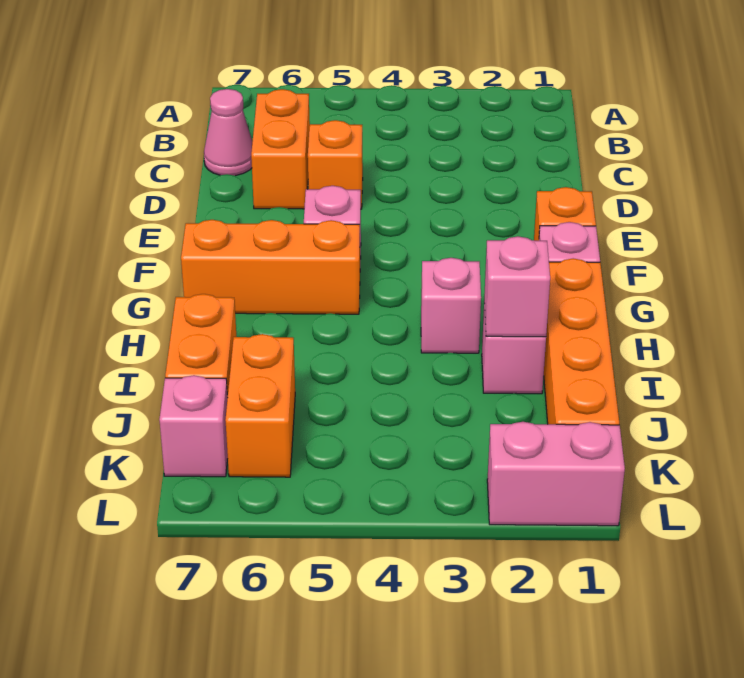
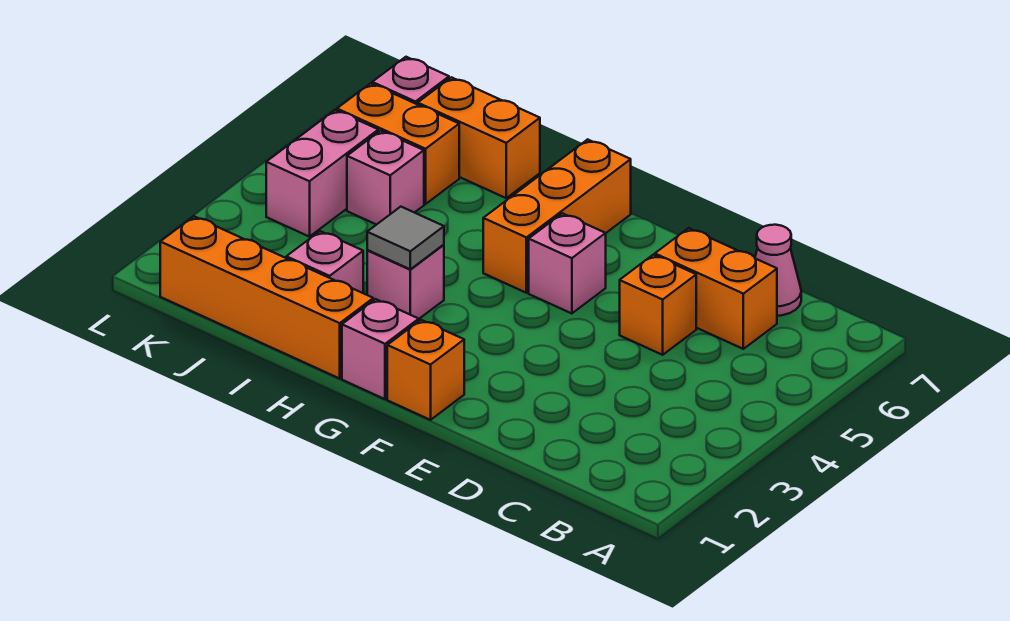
none -> grey 1x1 tile [367,207,444,269]
pink 1x1 brick [484,236,550,337] -> pink 1x1 brick moved to [347,131,424,225]
pink 1x2 brick [487,422,625,526] -> pink 1x2 brick moved to [266,110,378,237]

